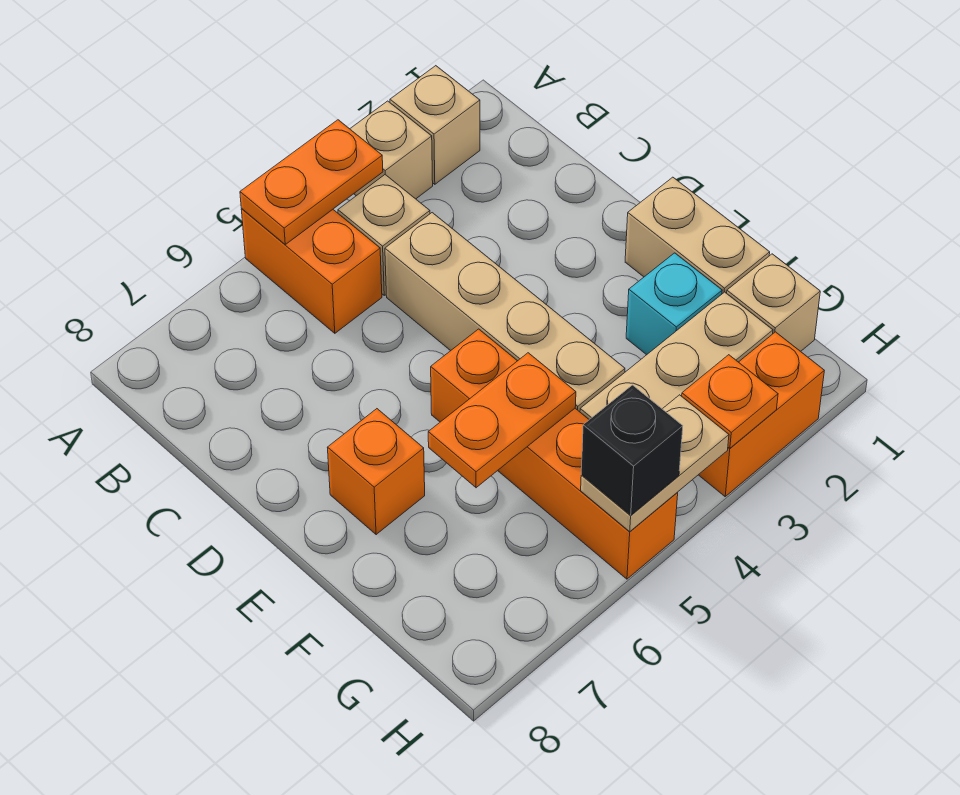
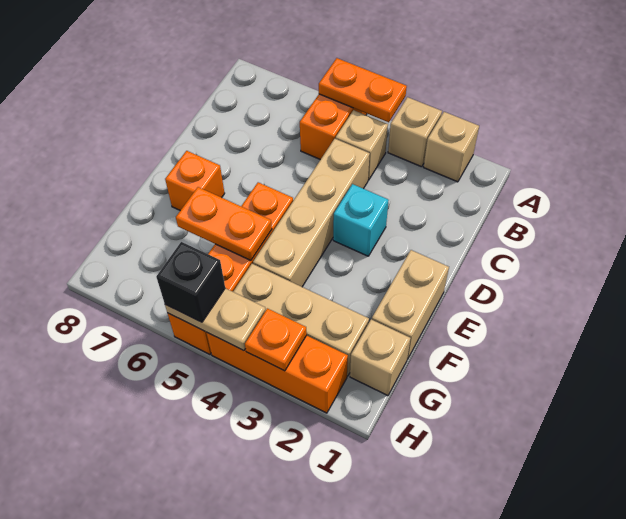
cyan 1x1 brick [626,253,722,355] -> cyan 1x1 brick moved to [333,184,389,256]
orange 1x2 brick [699,332,824,496] -> orange 1x3 brick [206,332,348,413]

